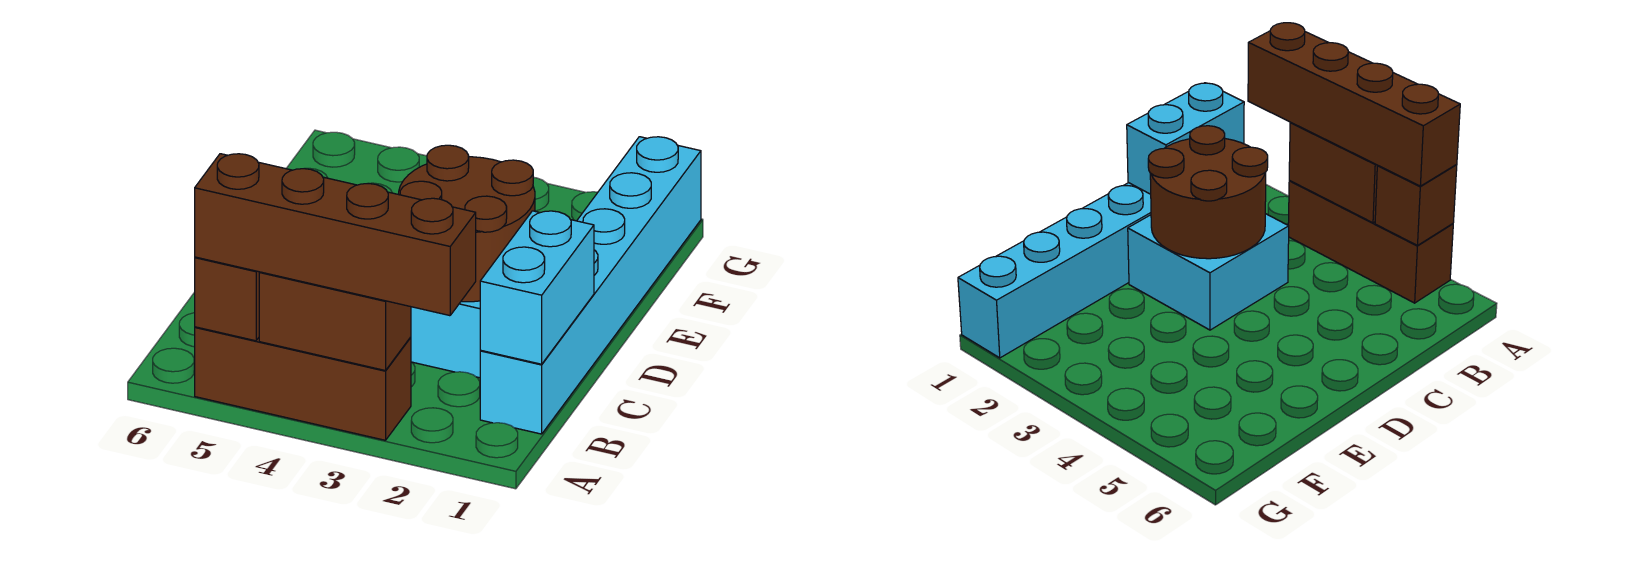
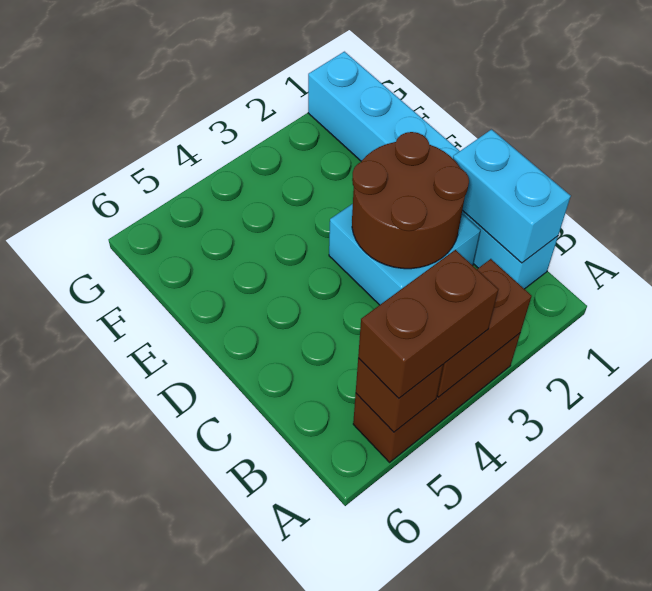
brown 1x4 brick [195,154,476,316] -> brown 1x2 brick [358,250,498,398]

